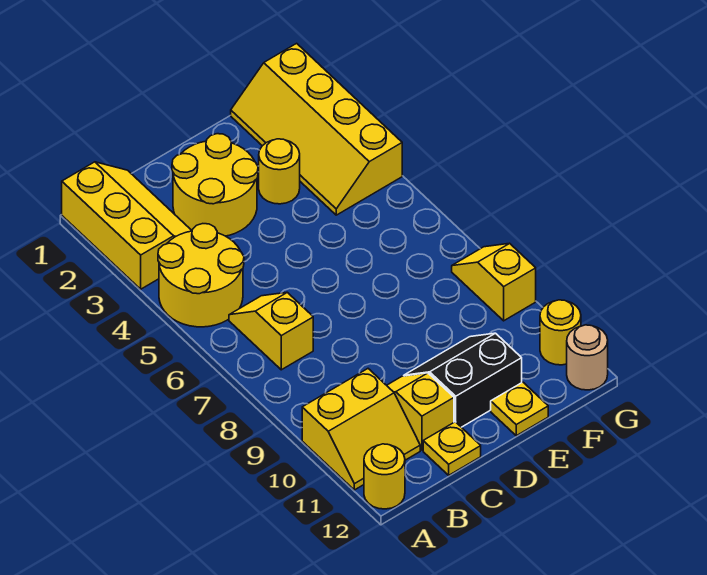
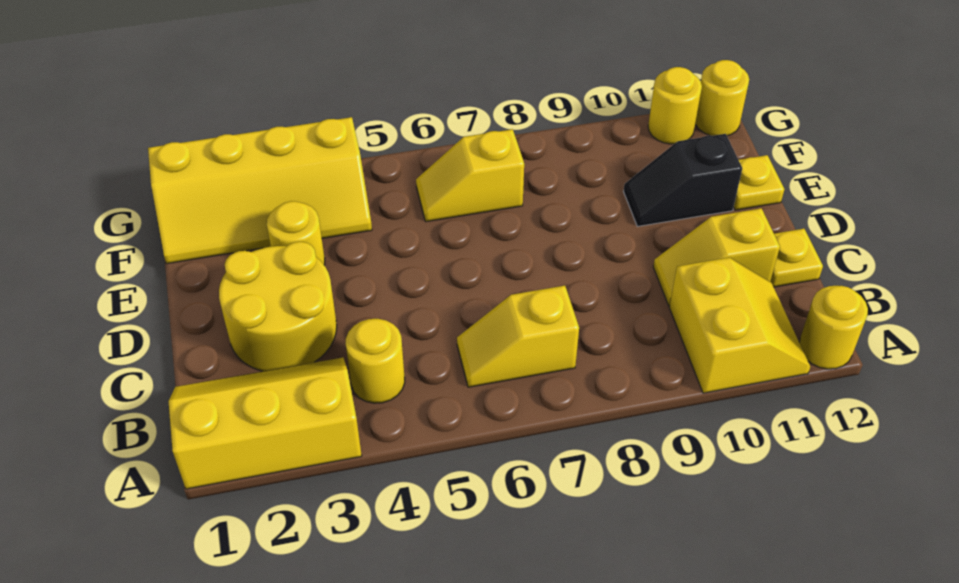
yellow 2x2 round brick [158,224,244,327] -> yellow 1x1 round brick [346,319,405,403]
black 2x2 slope [404,333,522,427] -> black 1x2 slope [624,134,742,226]
yellow 1x2 slope [452,243,536,321] -> yellow 1x2 slope moved to [416,129,524,222]
tan 1x1 round brick [567,325,608,390] -> yellow 1x1 round brick [695,60,749,136]

